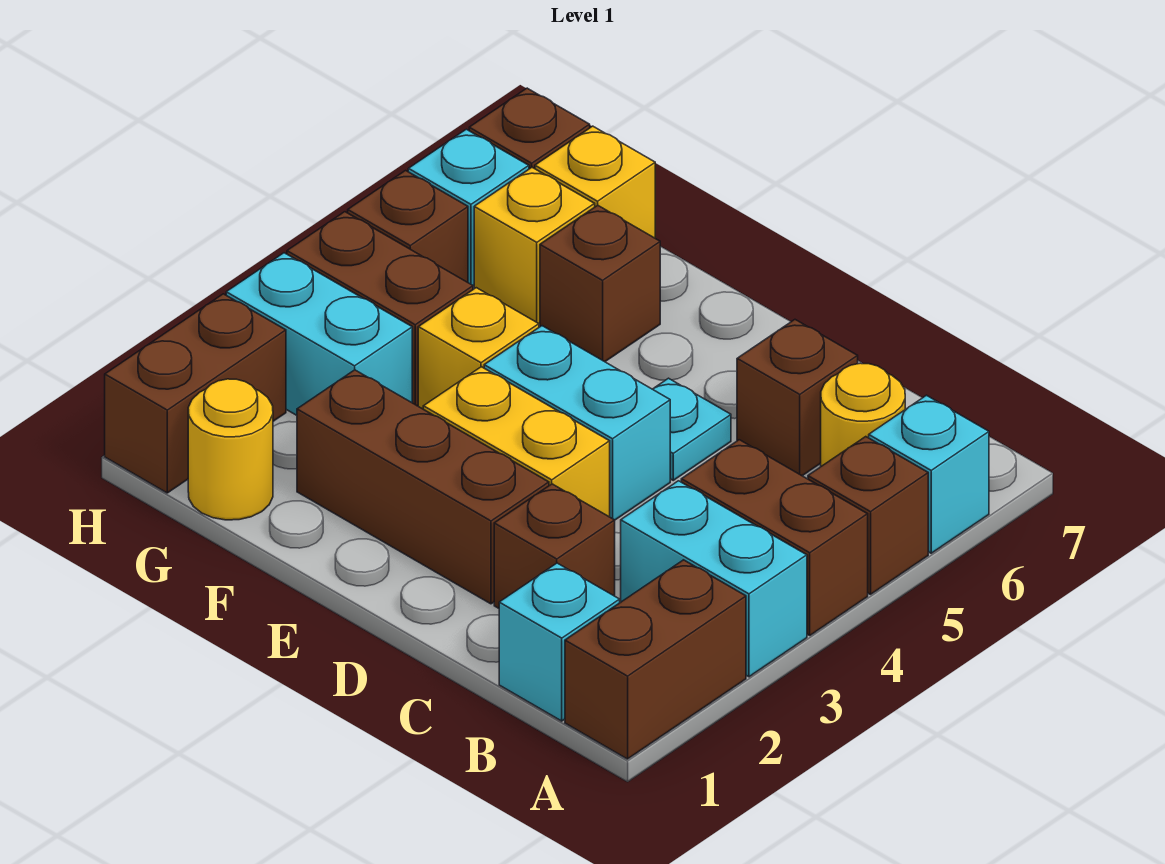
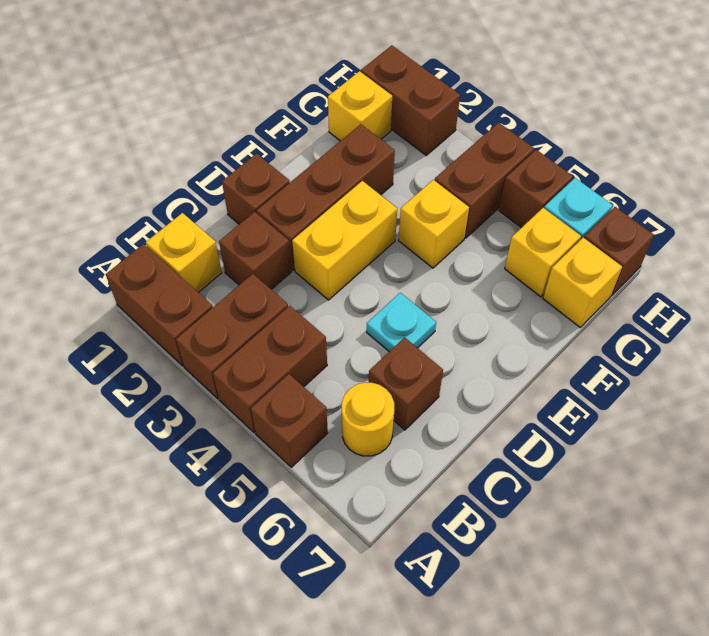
cyan 1x2 brick [621,481,807,677] -> brown 1x2 brick [176,274,288,399]
cyan 1x1 brick [869,395,989,553] -> none
cyan 1x1 brick [499,563,620,721] -> yellow 1x1 brick [146,213,222,293]
cyan 1x2 brick [484,326,670,520] -> none
brown 1x1 brick [540,205,660,362] -> brown 1x1 brick moved to [222,154,290,224]
yellow 1x1 round brick [188,379,273,520] -> yellow 1x1 brick [328,71,392,141]
cyan 1x2 brick [226,253,412,415] -> none

